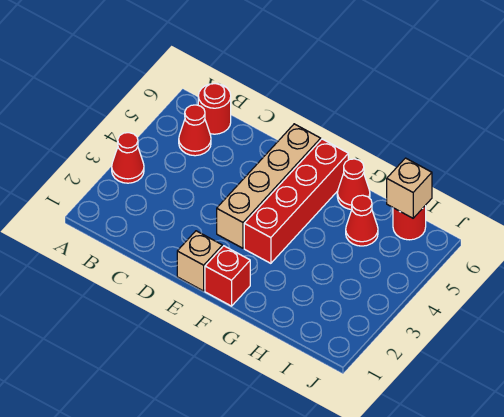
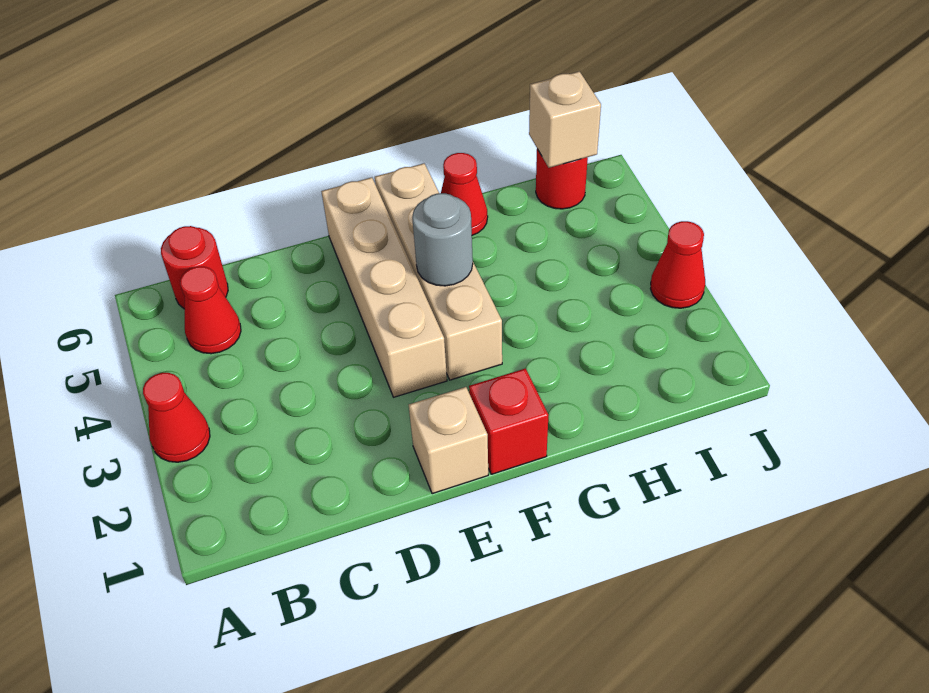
red 1x4 brick [244,139,348,263] -> tan 1x4 brick [375,163,502,380]
none -> grey 1x1 round brick [412,193,473,286]
red 1x1 cone [346,195,378,246] -> red 1x1 cone moved to [651,221,705,308]

